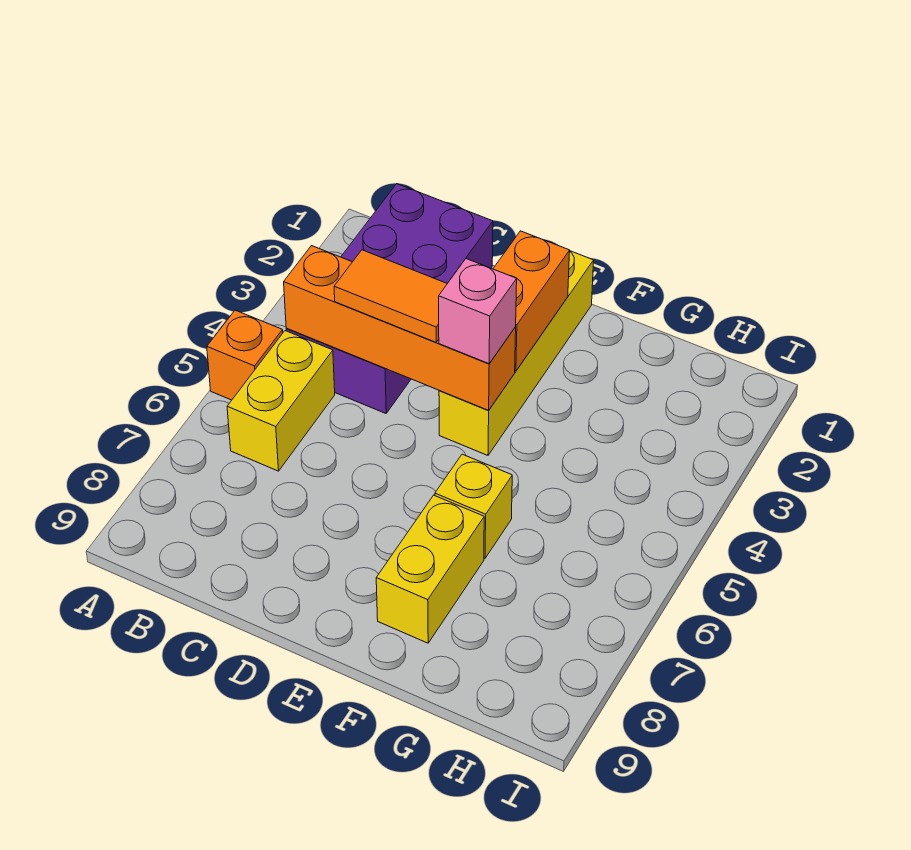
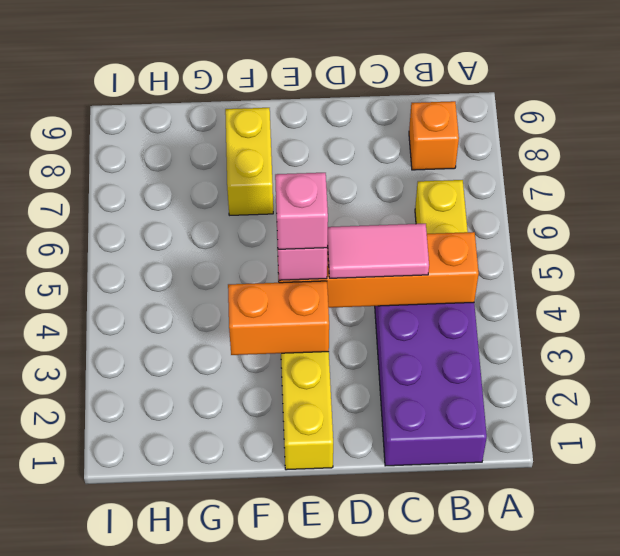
orange 1x1 brick [207,310,283,400] -> orange 1x1 brick moved to [409,101,459,170]
orange 1x2 tile [334,250,447,342] -> pink 1x2 tile [328,224,429,278]
orange 1x2 brick [493,231,570,371] -> orange 1x2 brick turned to [228,281,329,355]
none -> pink 1x1 brick [275,173,328,249]
yellow 1x1 brick [435,454,512,558] -> none

